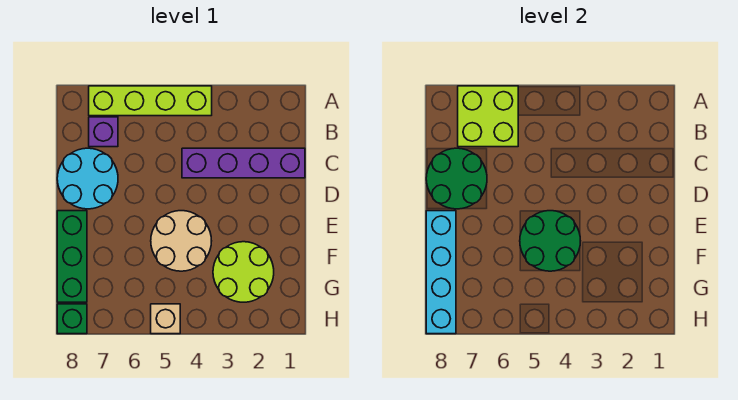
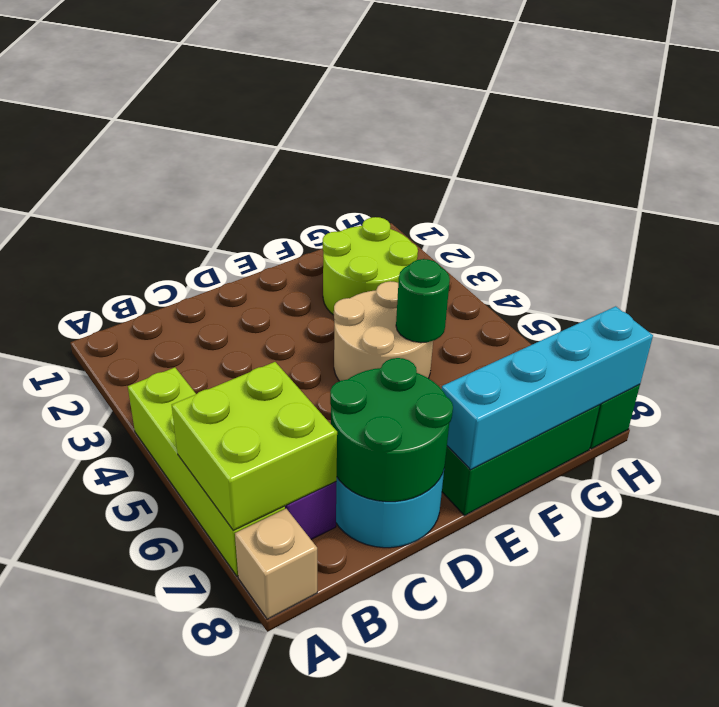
purple 1x4 brick [182,148,305,178] -> none
green 2x2 round brick [520,211,580,271] -> green 1x1 round brick [396,259,450,343]
tan 1x1 brick [151,304,180,334] -> tan 1x1 brick moved to [235,509,317,619]

